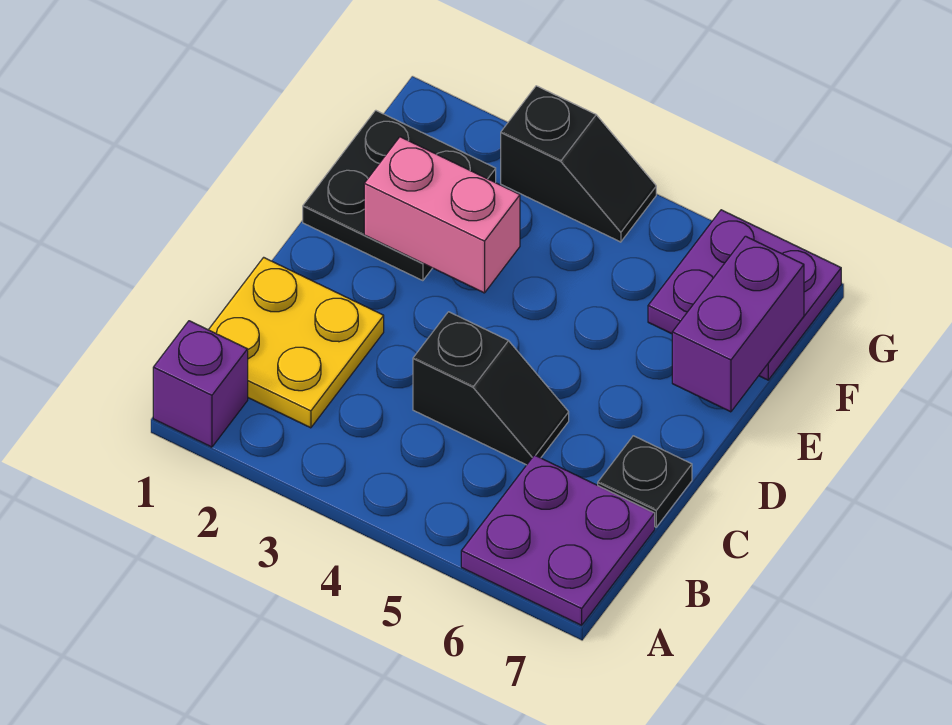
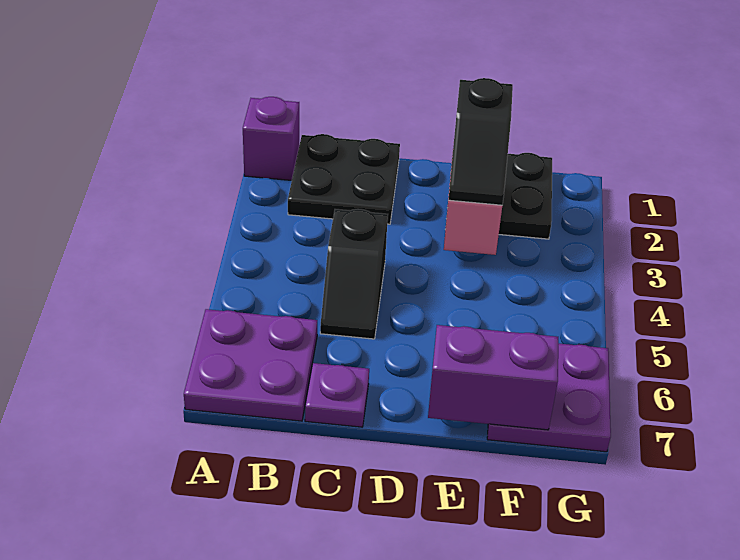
yellow 2x2 plate [209,257,384,428] -> black 2x2 plate [288,134,400,224]
black 1x1 plate [598,436,692,527] -> purple 1x1 plate [305,363,369,427]
black 1x2 slope [501,86,656,242] -> black 1x2 slope moved to [448,78,513,205]

